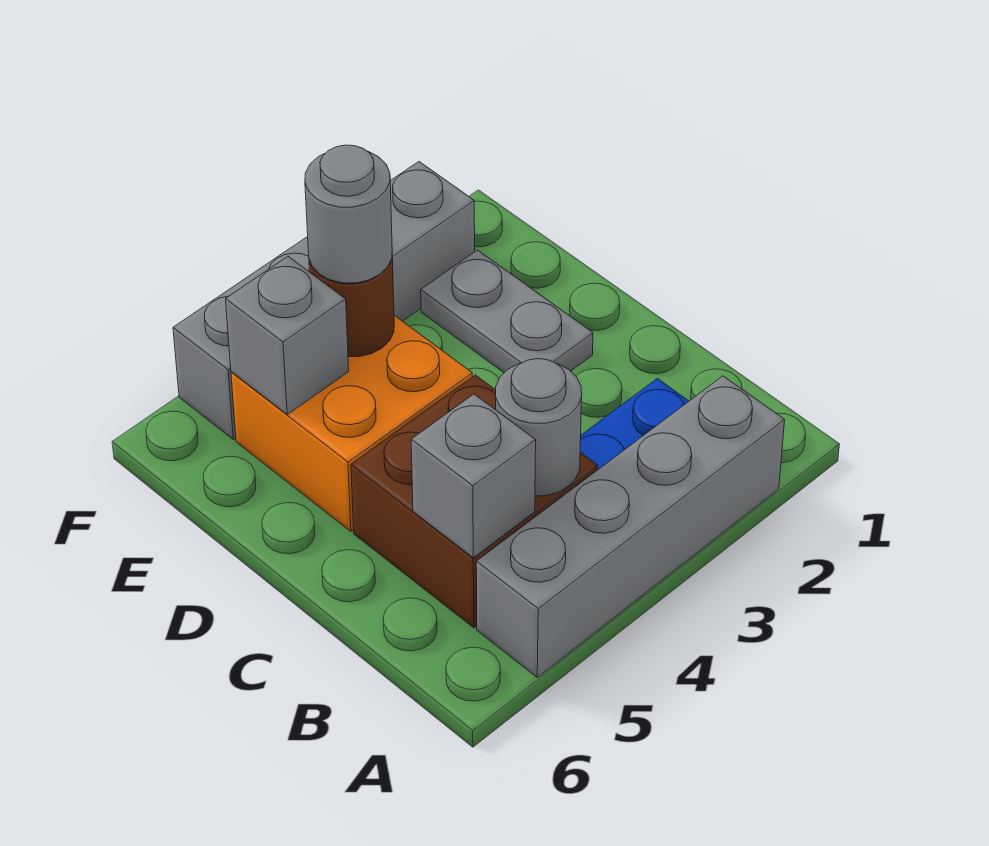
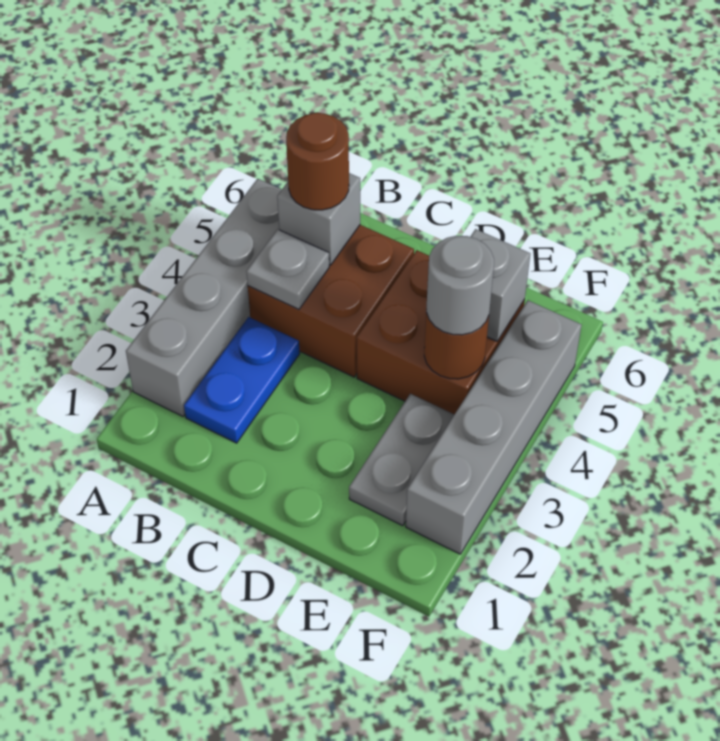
grey 1x1 round brick [496,359,582,496] -> grey 1x1 plate [246,229,329,309]
none -> brown 1x1 round brick [286,113,349,210]
grey 1x2 plate [421,250,593,373] -> grey 1x2 plate turned to [349,394,454,526]
orange 2x2 brick [231,315,472,531] -> brown 2x2 brick [357,250,525,415]

